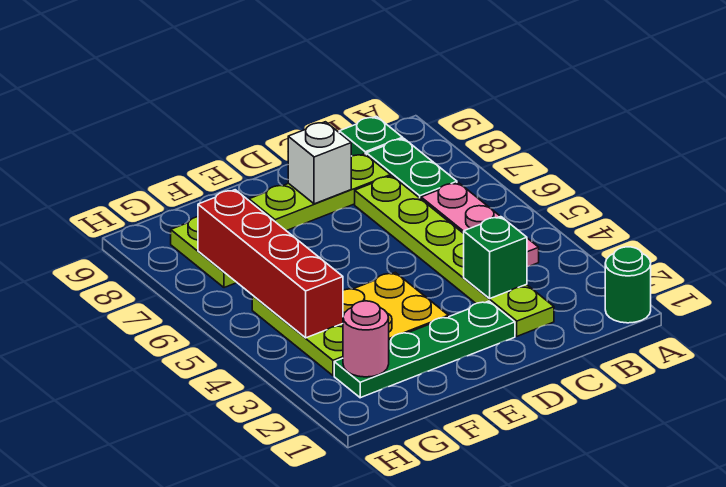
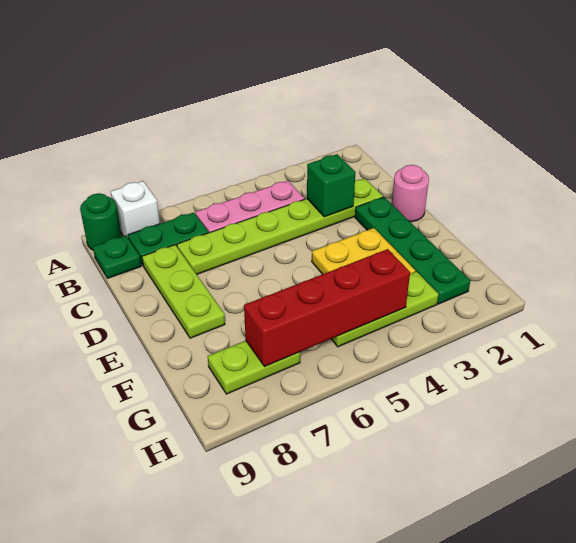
green 1x1 round brick [605,247,651,323] -> green 1x1 round brick moved to [80,193,122,250]
white 1x1 brick [288,122,351,204] -> white 1x1 brick moved to [111,181,160,237]
pink 1x1 round brick [343,301,389,377] -> pink 1x1 round brick moved to [392,165,429,222]

